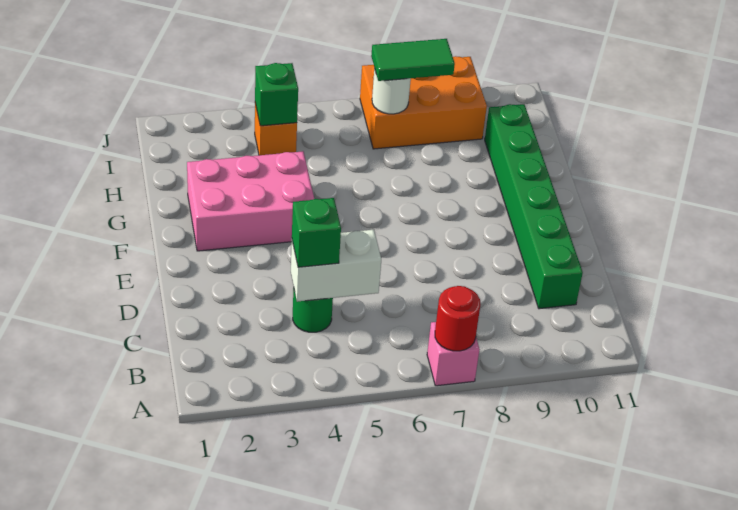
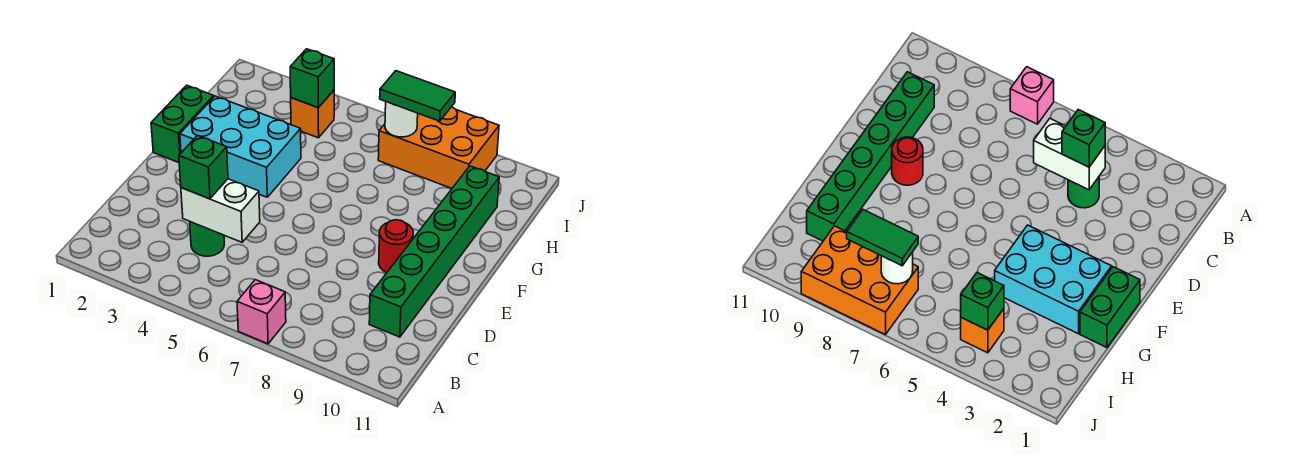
red 1x1 round brick [435,286,480,351] -> red 1x1 round brick moved to [379,220,413,273]
none -> green 1x2 brick [151,85,214,163]
pink 2x3 brick [187,151,314,251] -> cyan 2x3 brick [180,96,301,197]

